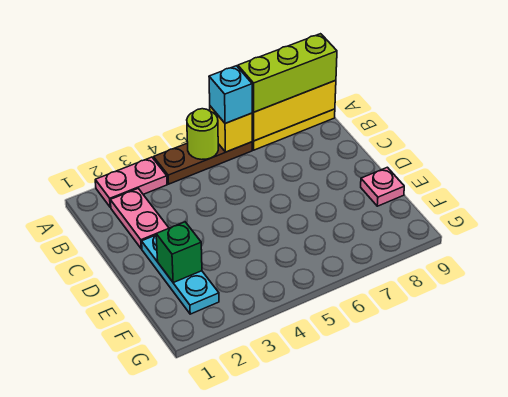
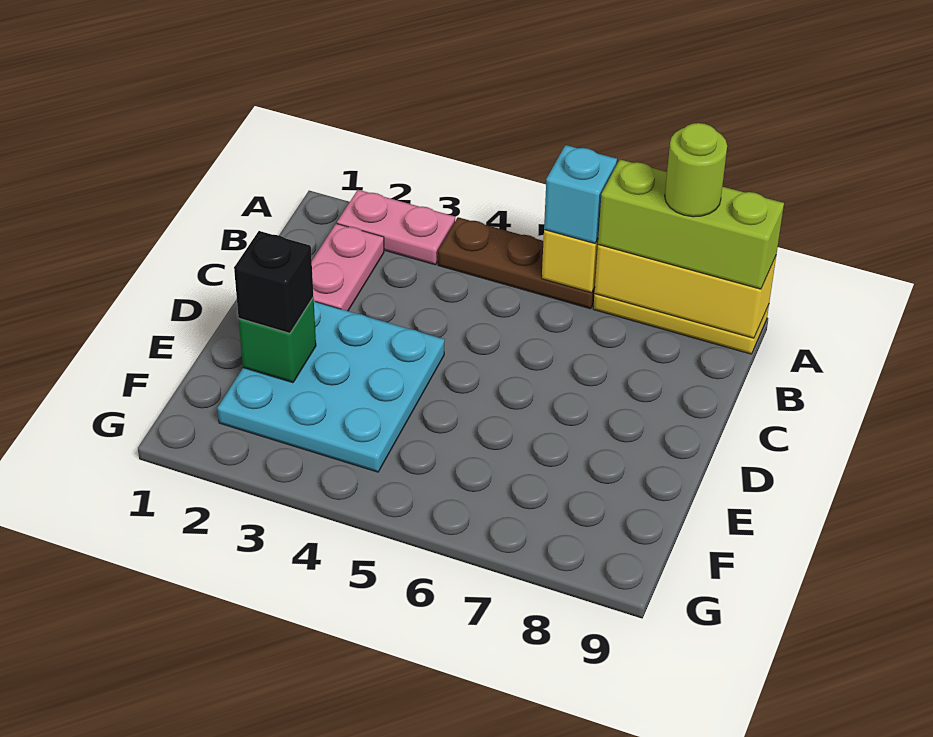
lime 1x1 round brick [187,109,218,160] -> lime 1x1 round brick moved to [665,123,727,217]
cyan 1x3 plate [142,235,219,314] -> cyan 3x3 plate [217,301,445,472]
none -> black 1x1 brick [234,231,313,333]
pink 1x1 plate [361,167,404,206] -> none

